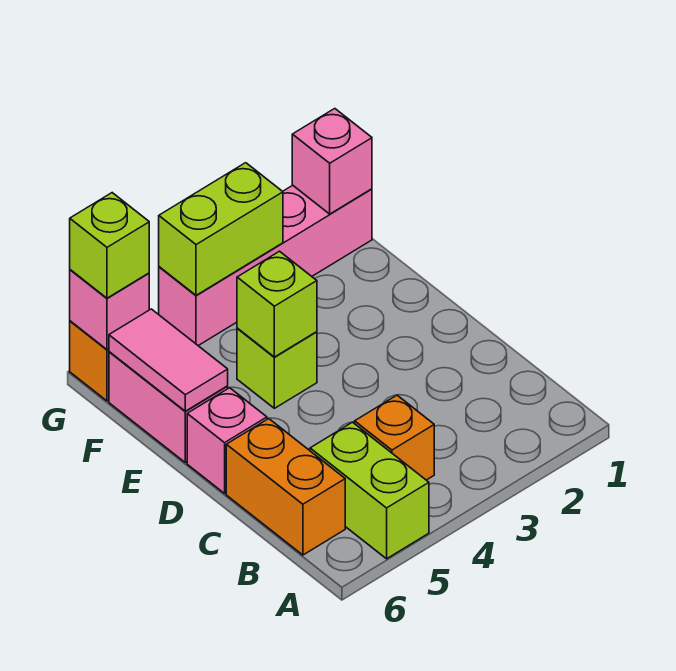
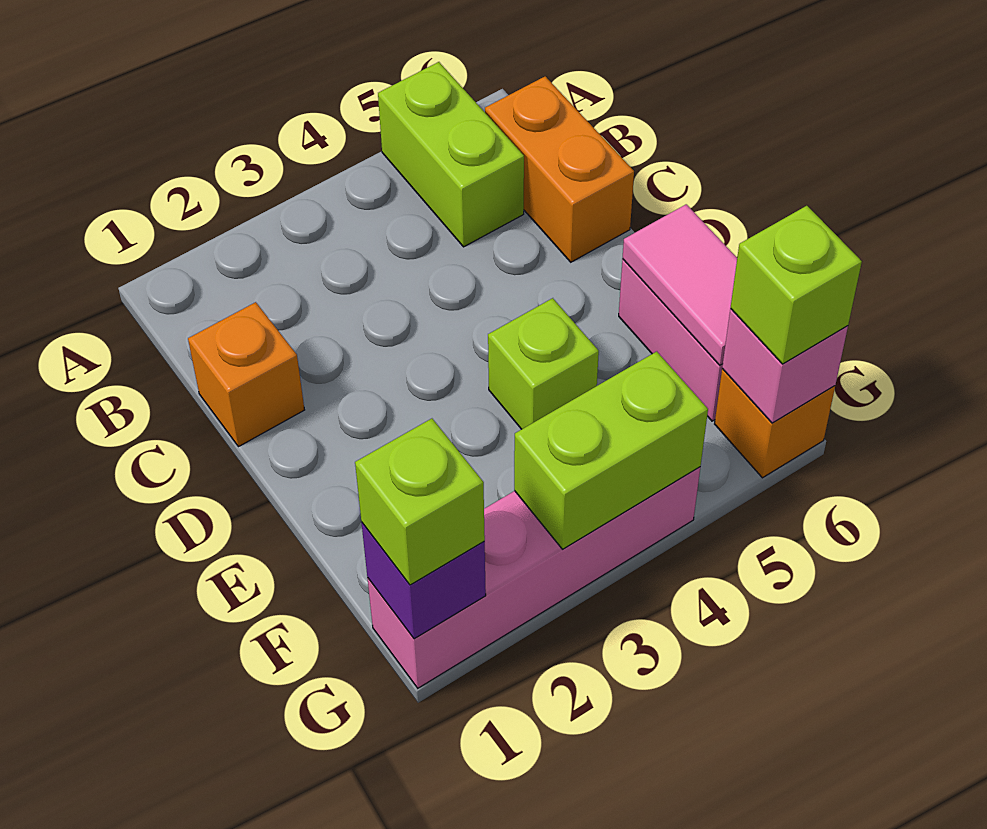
orange 1x1 brick [355,395,434,480] -> orange 1x1 brick moved to [188,302,304,447]
pink 1x1 brick [187,388,267,493] -> none
lime 1x1 brick [237,251,317,357] -> lime 1x1 brick moved to [355,419,485,585]
pink 1x1 brick [292,109,372,214] -> purple 1x1 brick [362,523,486,639]

